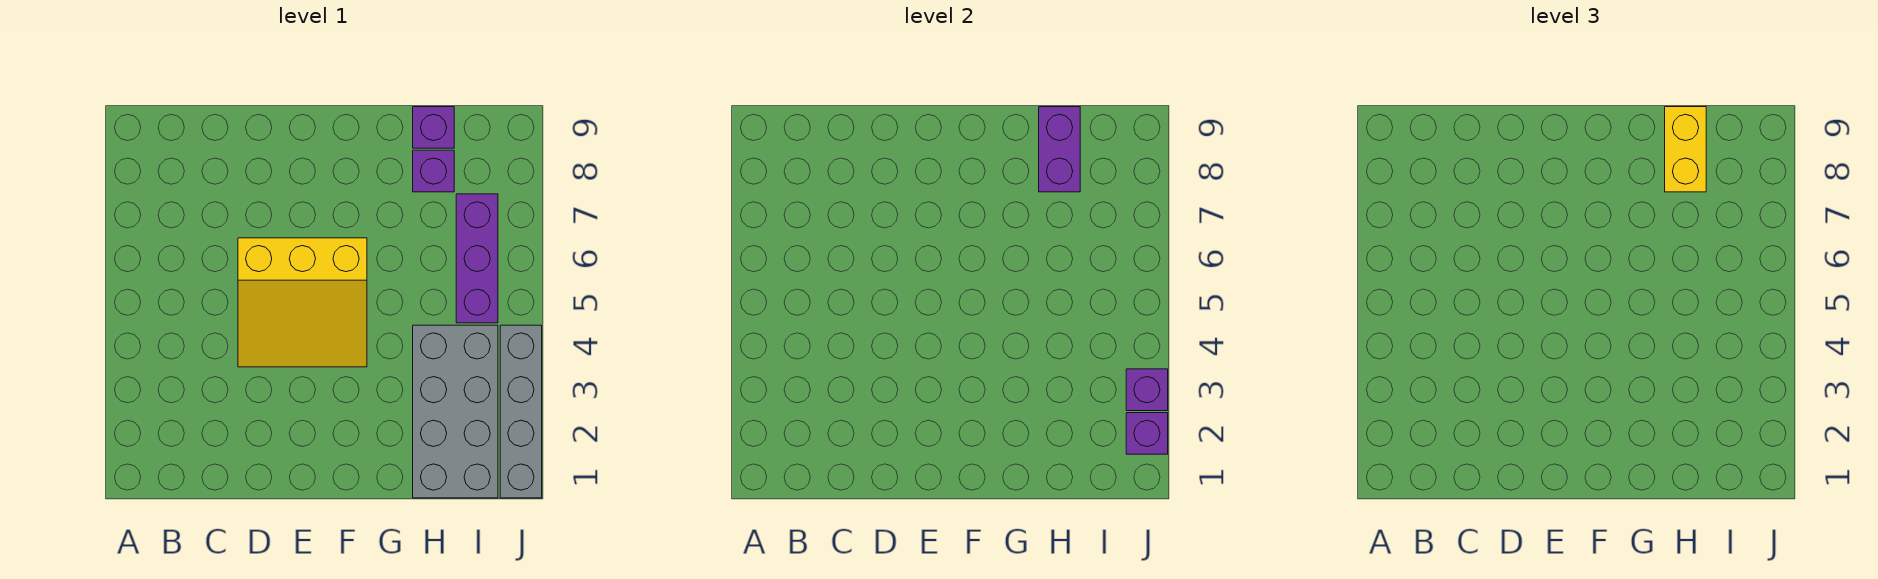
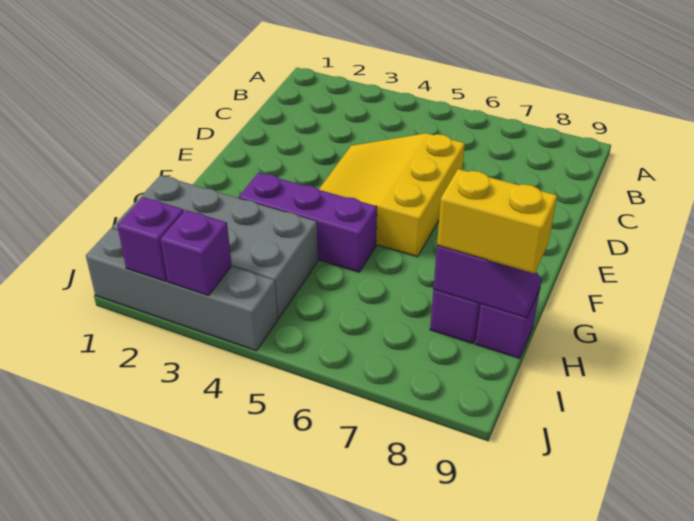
purple 1x2 brick [1039,107,1080,192] -> purple 1x2 slope [433,245,542,318]
purple 1x3 brick [456,194,498,323] -> purple 1x3 brick moved to [239,173,377,272]

